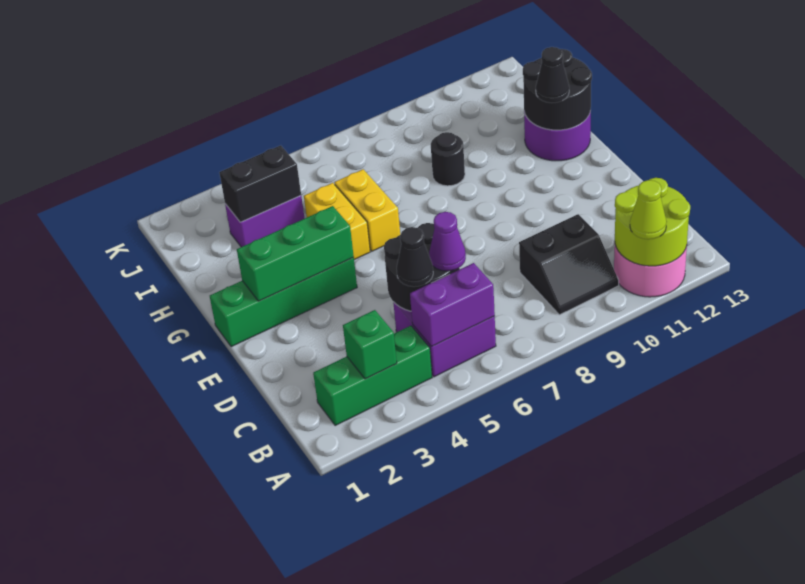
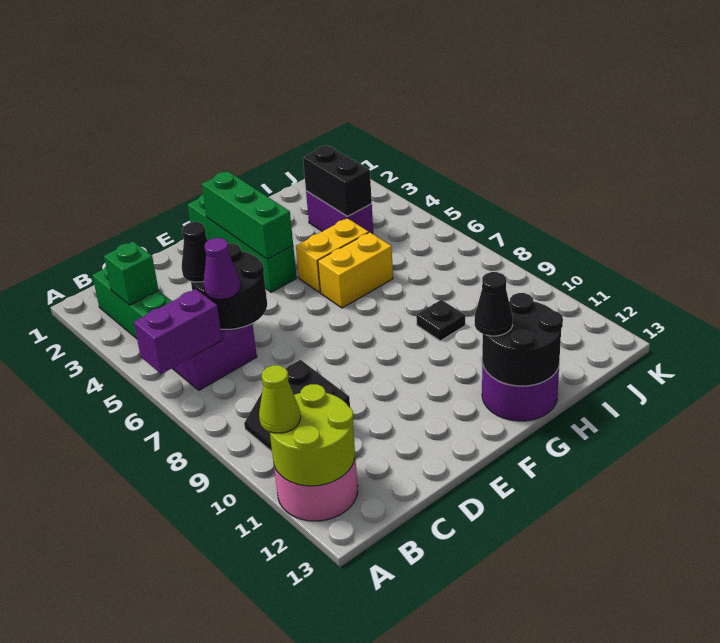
purple 1x2 brick [410,263,495,347] -> purple 1x2 brick turned to [134,289,222,374]
black 1x1 round brick [431,132,465,186] -> black 1x1 plate [416,300,465,341]

